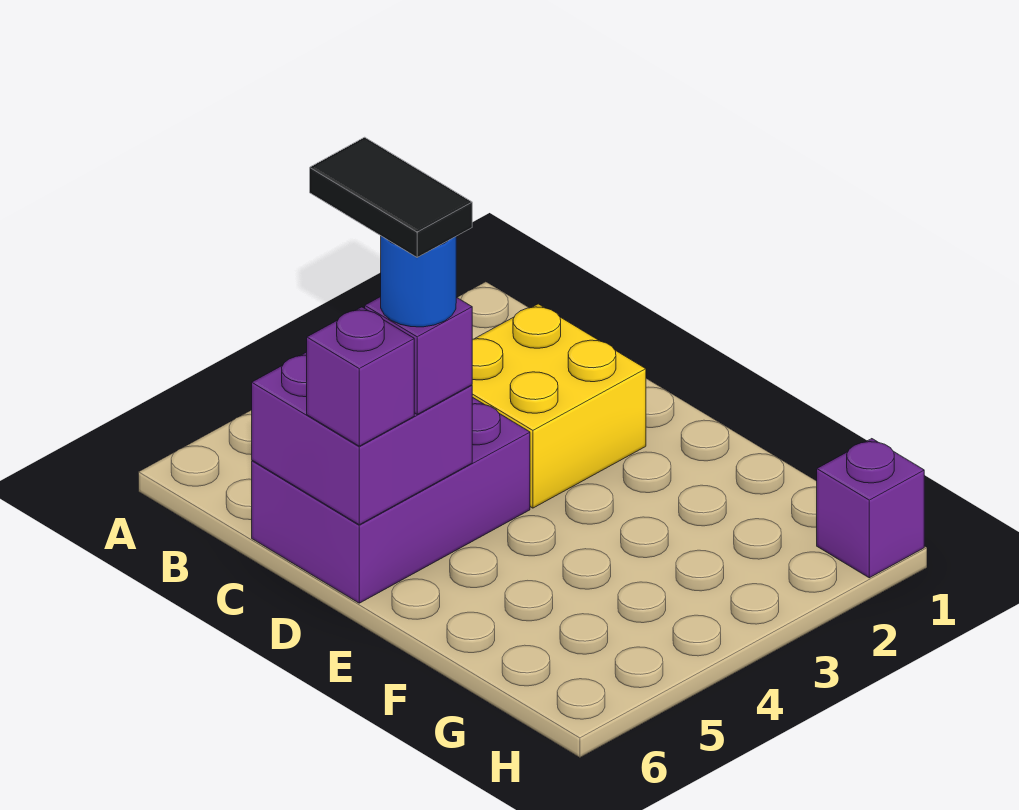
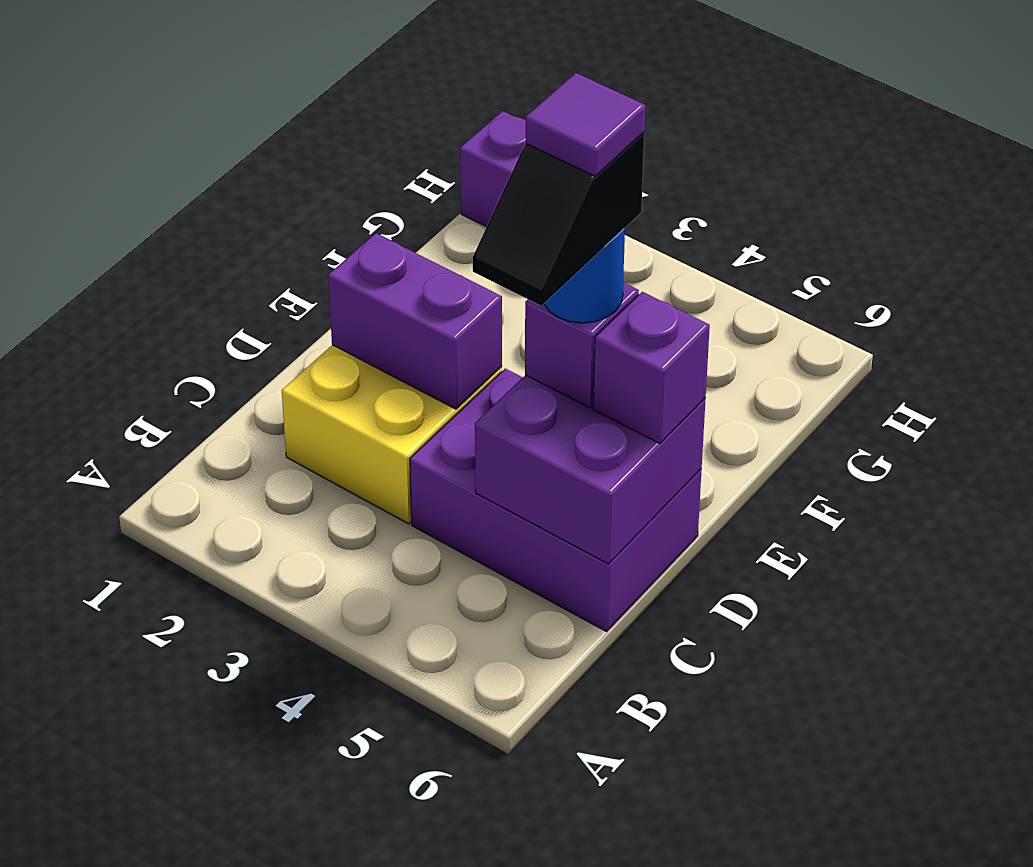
black 1x2 tile [310,137,472,257] -> black 1x2 slope [473,132,644,306]
none -> purple 1x2 brick [328,233,502,409]
none -> purple 1x1 tile [526,73,645,176]

